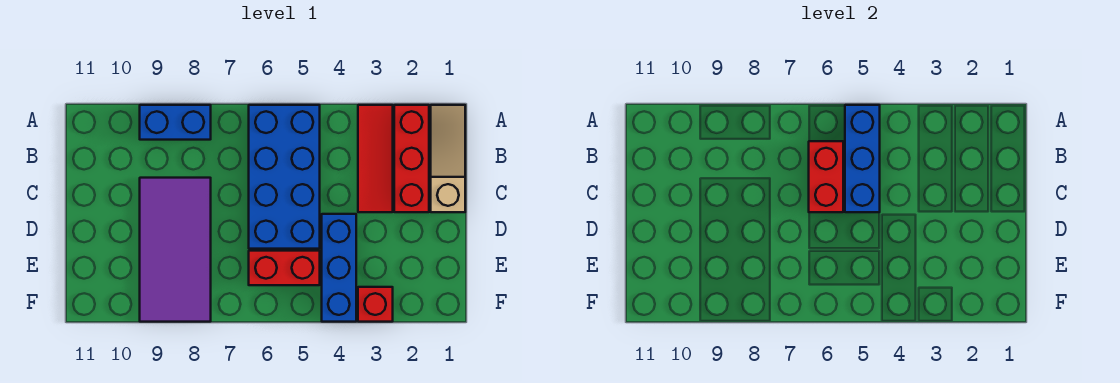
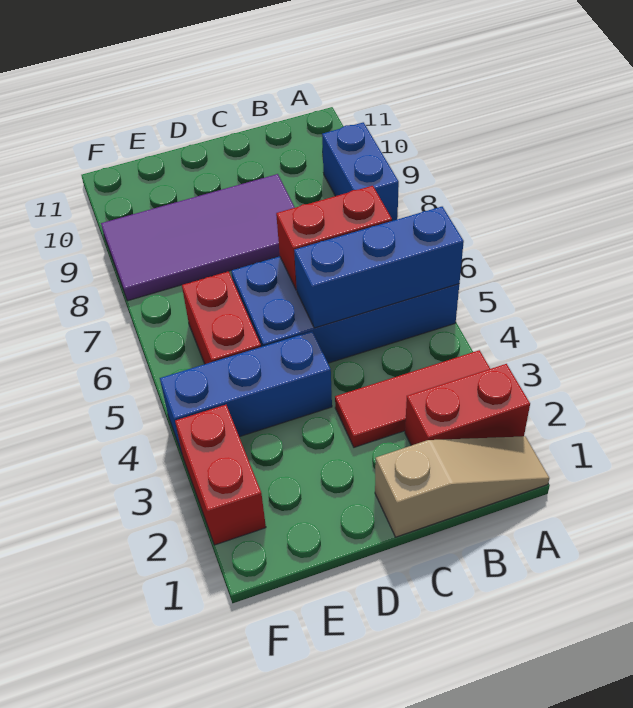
red 1x3 brick [394,105,429,212] -> red 1x2 brick [405,364,530,446]
red 1x1 brick [358,287,393,322] -> red 1x2 brick [175,405,266,545]

